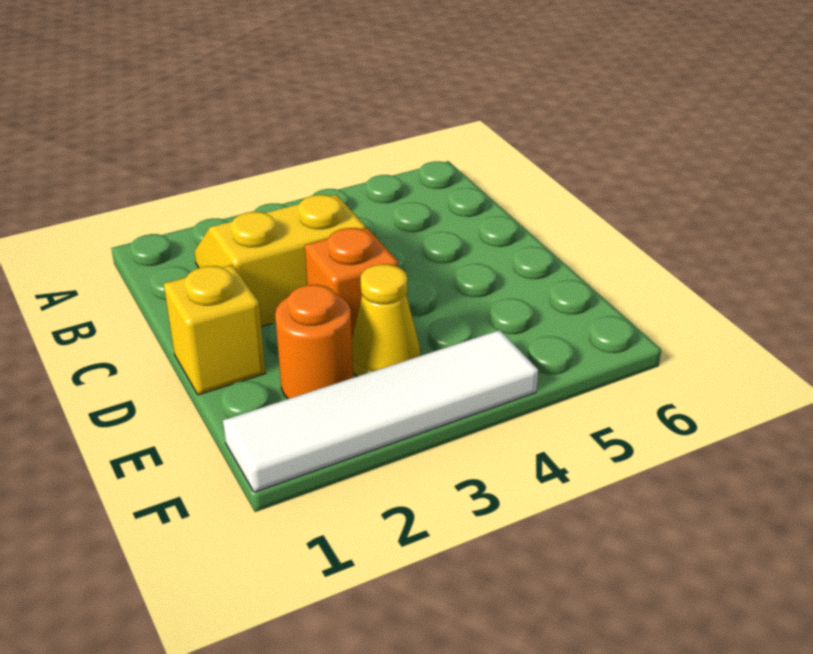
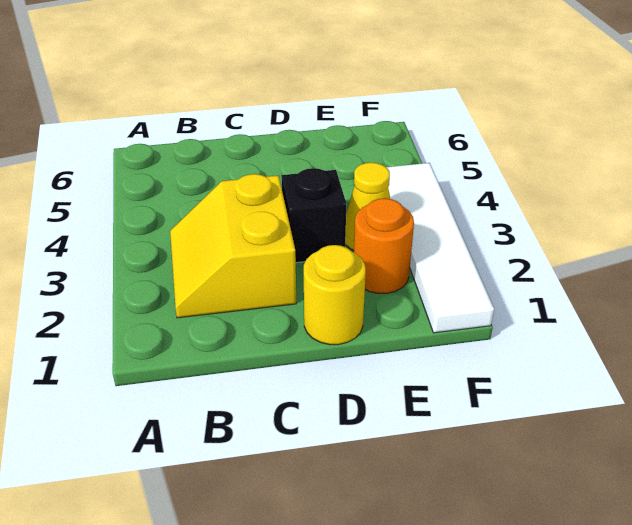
yellow 1x1 brick [164,265,266,395] -> yellow 1x1 round brick [304,245,366,345]
orange 1x1 brick [305,228,398,337] -> black 1x1 brick [281,168,346,263]

